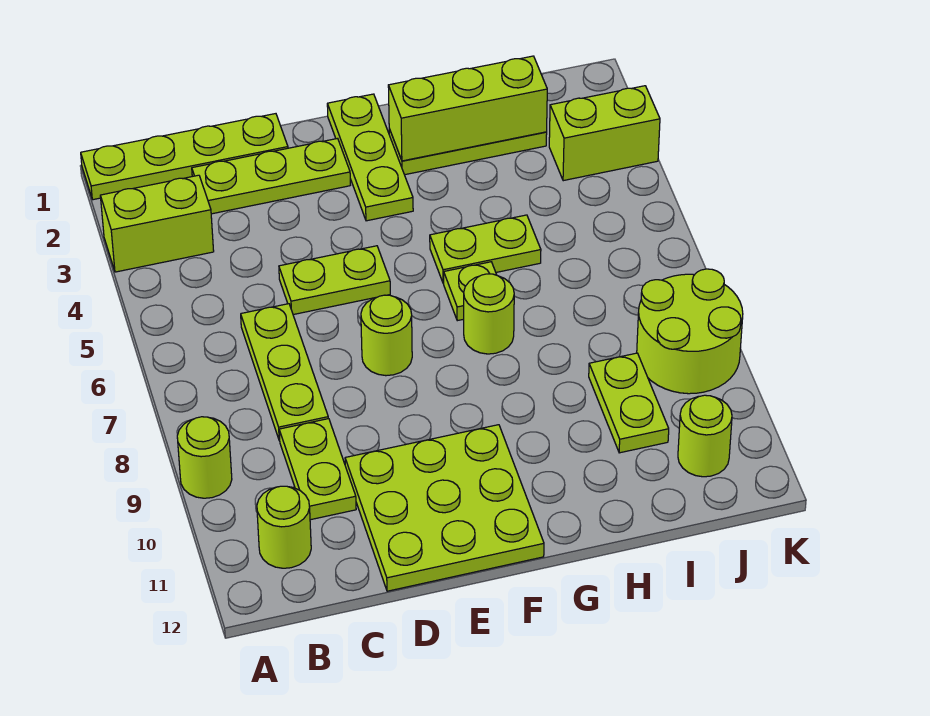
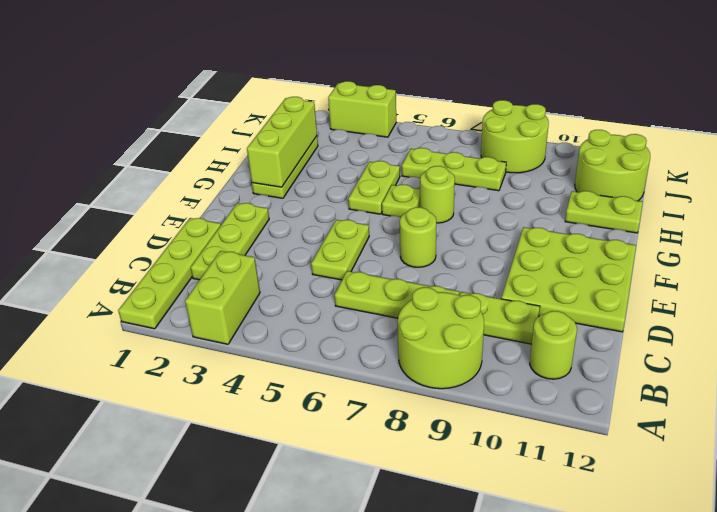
lime 1x1 round brick [177,417,232,498] -> lime 2x2 round brick [398,287,484,389]
lime 1x3 plate [327,94,413,221] -> lime 1x3 plate moved to [402,148,506,191]
lime 1x2 plate [589,353,669,453] -> lime 1x2 plate moved to [565,191,643,233]
lime 1x2 brick [549,86,660,181] -> lime 1x2 brick turned to [328,81,396,137]
lime 1x1 round brick [678,395,732,477] -> lime 2x2 round brick [575,130,650,201]

